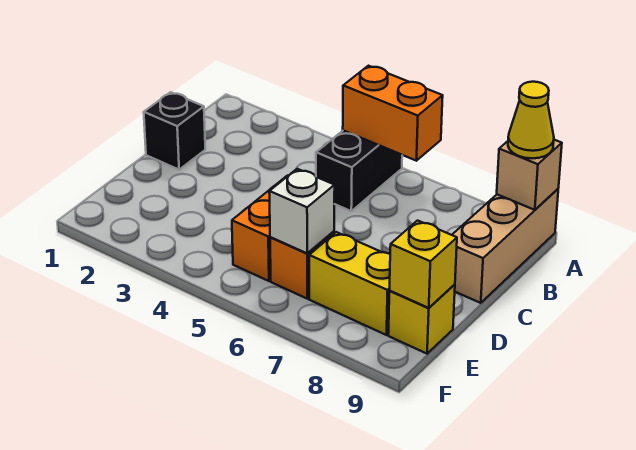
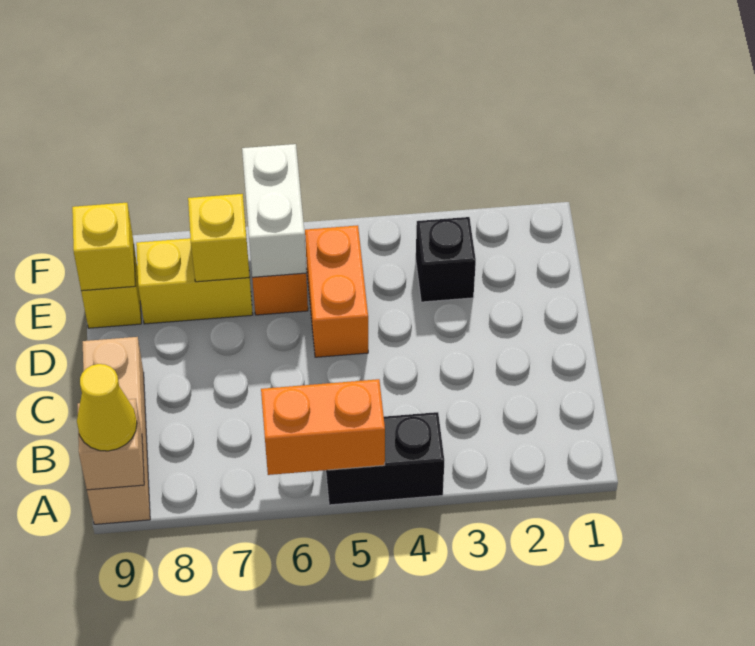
black 1x2 brick [316,131,402,211] -> black 1x2 brick turned to [326,412,444,505]
black 1x1 brick [144,92,205,170] -> black 1x1 brick moved to [416,217,476,302]
white 1x1 brick [269,169,335,253] -> white 1x2 brick [242,144,306,277]
none -> yellow 1x1 brick [188,194,250,282]

